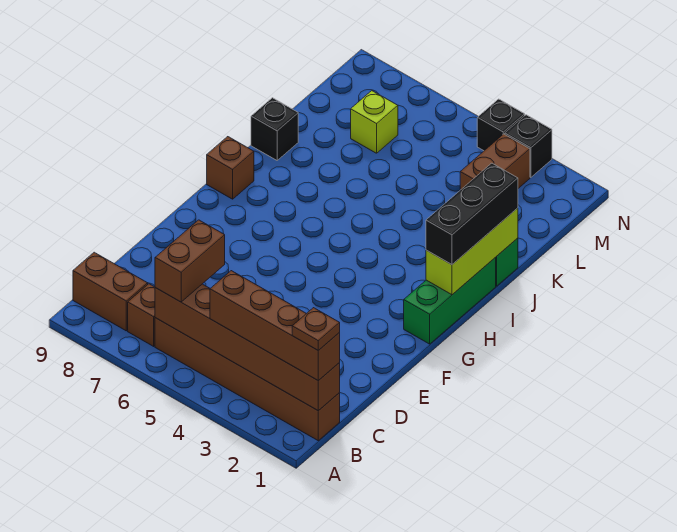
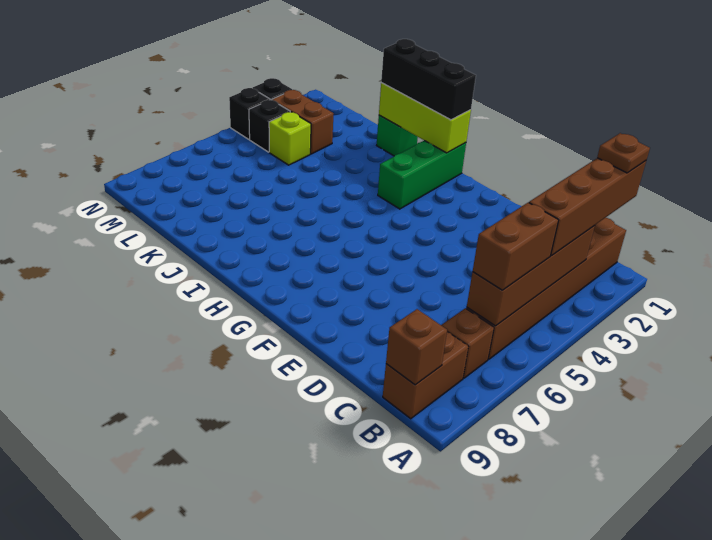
brown 1x6 brick [155,284,340,411] -> brown 1x4 brick [467,226,595,326]
brown 1x2 brick [155,220,225,302] -> brown 1x2 brick turned to [473,203,559,290]
green 1x3 brick [404,258,496,344] -> green 1x3 brick turned to [378,141,466,209]
brown 1x1 brick [207,137,254,199] -> brown 1x1 brick moved to [386,309,447,385]
black 1x1 brick [251,98,298,160] -> black 1x1 brick moved to [249,100,290,152]
lime 1x1 brick [351,91,398,153] -> lime 1x1 brick moved to [269,112,311,165]

